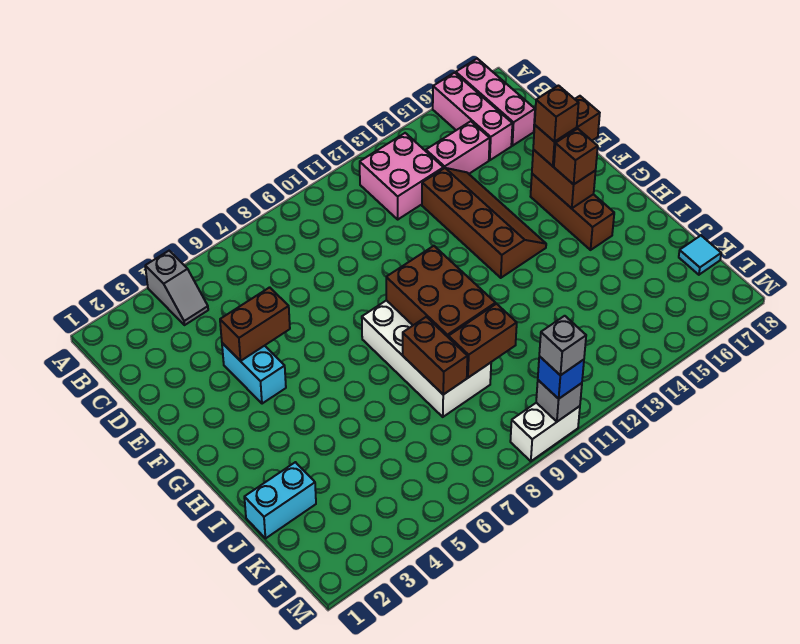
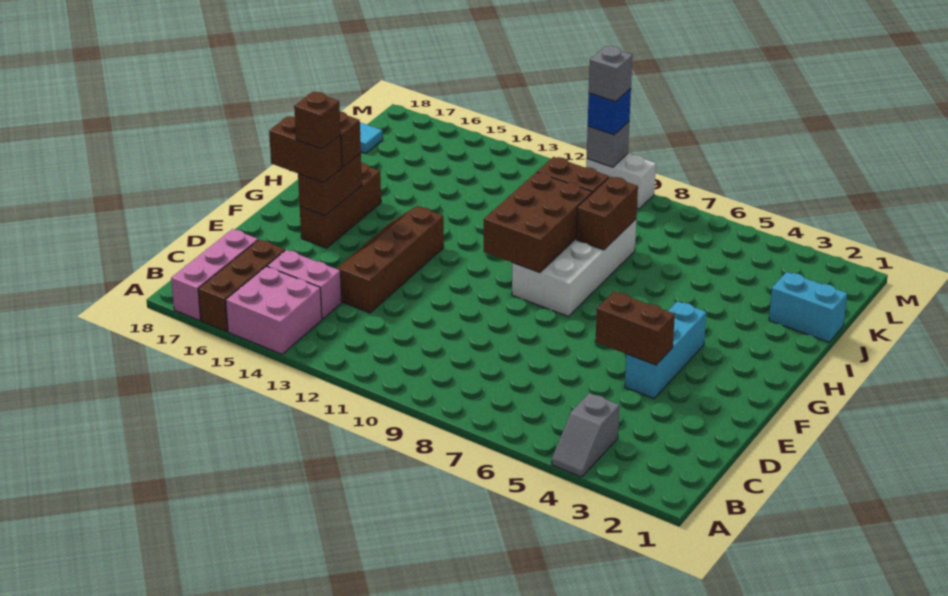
grey 1x2 slope [145,251,208,325] -> grey 1x2 slope turned to [552,393,619,477]
pink 1x3 brick [433,73,512,160] -> brown 1x3 brick [198,239,285,332]
pink 2x2 brick [360,133,443,219] -> pink 2x2 brick moved to [226,266,322,354]
cyan 1x2 brick [222,343,286,404] -> cyan 1x3 brick [625,301,706,399]

